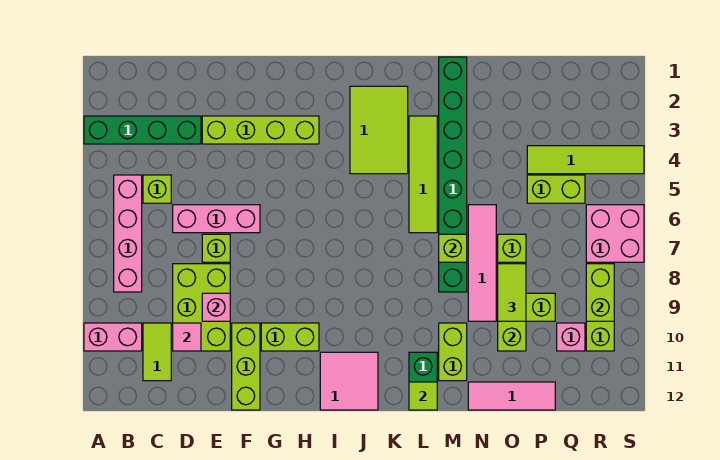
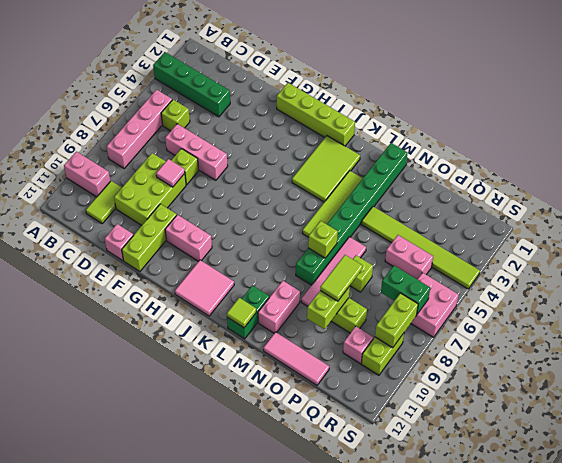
pink 1x1 tile [173,323,201,351] -> pink 1x1 tile moved to [156,159,185,187]
lime 1x4 brick [202,116,319,144] -> lime 1x4 brick moved to [277,83,355,146]
pink 1x1 brick [202,293,230,321] -> pink 1x1 brick moved to [105,224,133,261]
lime 1x2 brick [261,323,319,351] -> pink 1x2 brick [165,215,212,261]
lime 1x2 brick [439,323,467,381] -> pink 1x2 brick [258,281,300,333]
lime 1x4 tile [527,146,644,174] -> lime 1x6 tile [361,207,480,289]
lime 1x2 brick [527,175,585,203] -> pink 1x2 brick [385,235,433,279]
none -> green 1x2 brick [381,266,430,314]

